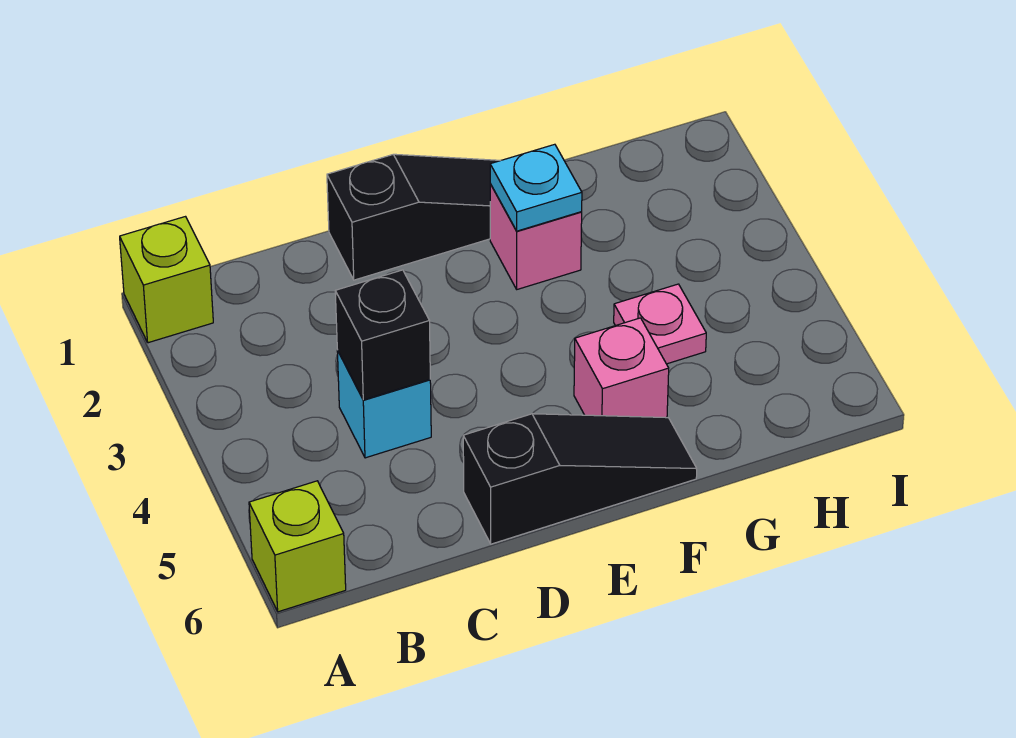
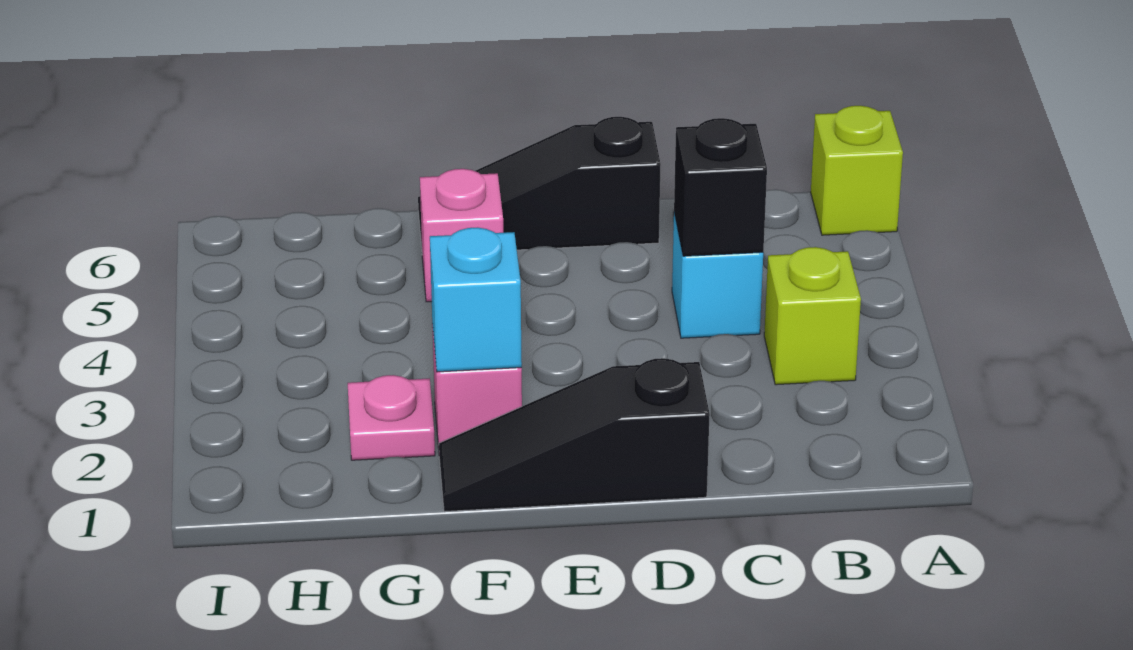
lime 1x1 brick [120,217,213,343] -> lime 1x1 brick moved to [764,247,861,385]
cyan 1x1 plate [490,144,582,231] -> cyan 1x1 brick [430,228,522,372]
pink 1x1 plate [614,284,706,364] -> pink 1x1 plate moved to [348,375,435,460]

